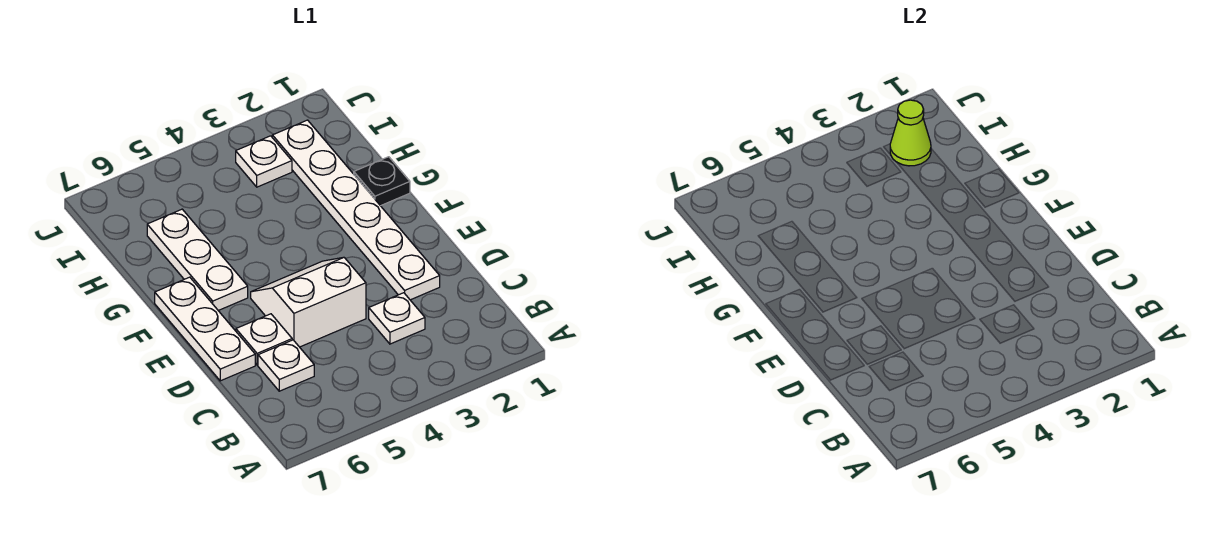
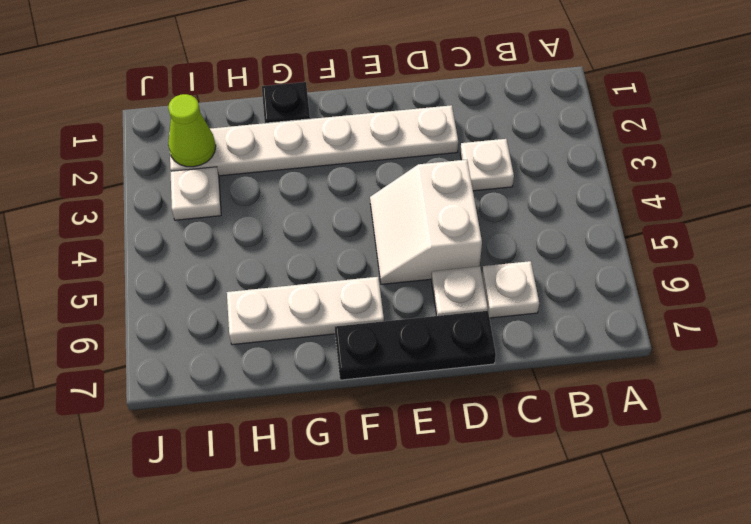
white 1x3 plate [155,277,255,381] -> black 1x3 plate [335,311,496,380]

